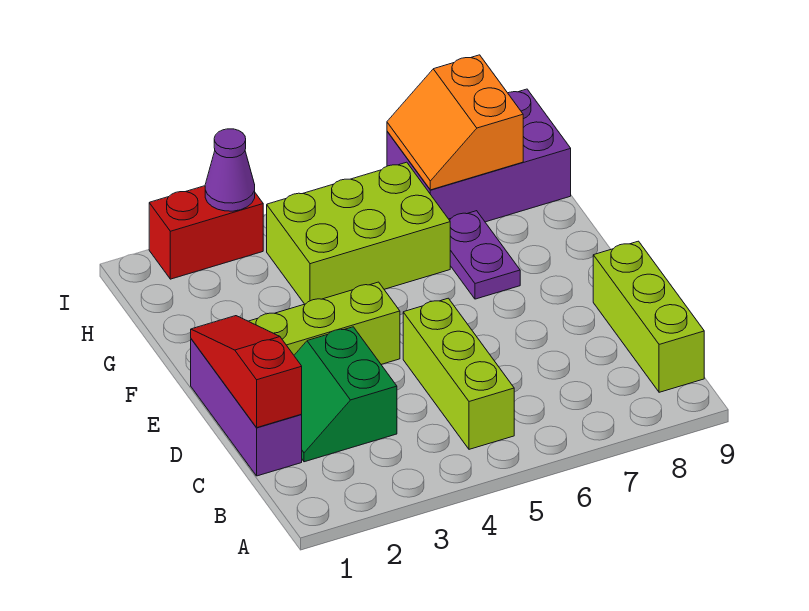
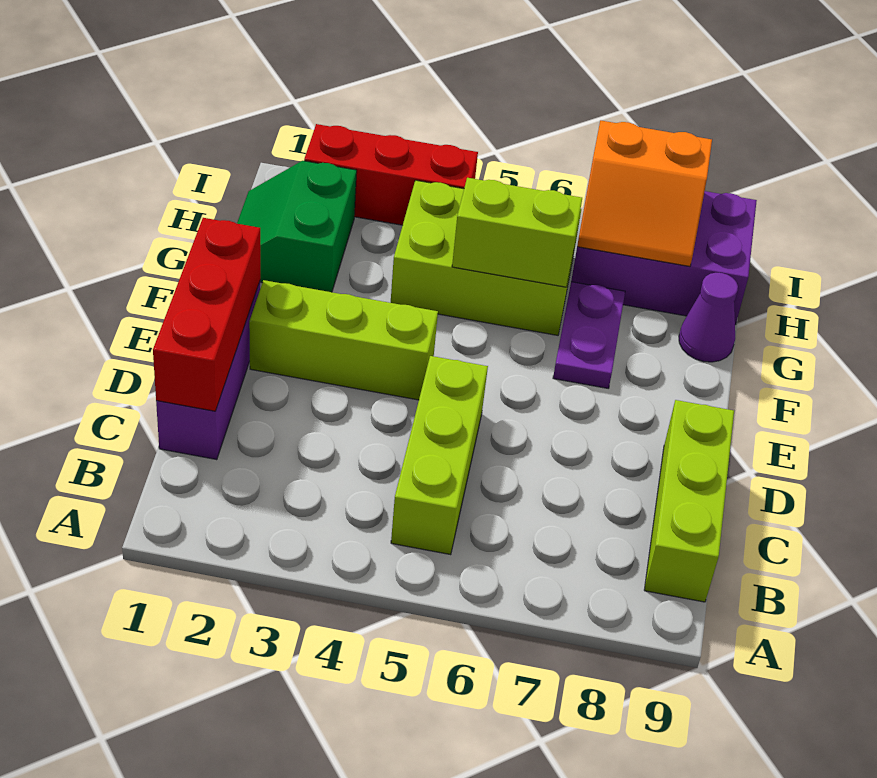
red 1x3 slope [191,316,302,428] -> red 1x3 brick [153,218,260,411]
green 2x2 slope [294,327,397,462] -> green 2x2 slope moved to [237,161,357,292]
none -> lime 1x2 brick [452,178,582,287]
orange 2x2 slope [387,55,523,190] -> orange 2x2 slope turned to [577,121,712,266]
red 1x2 brick [149,186,263,279] -> red 1x3 brick [304,124,478,225]
purple 1x1 cone [205,129,255,211] -> purple 1x1 cone moved to [679,273,738,362]

